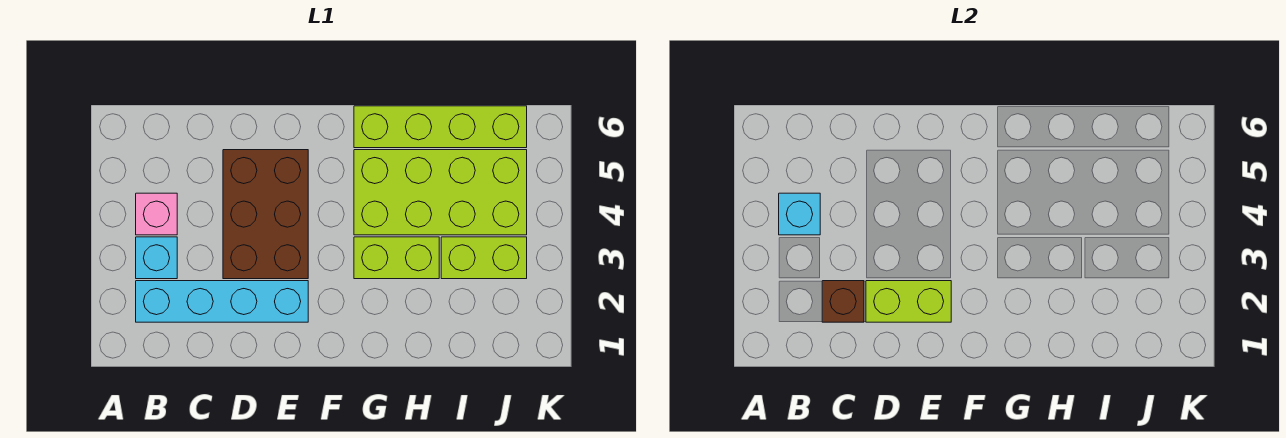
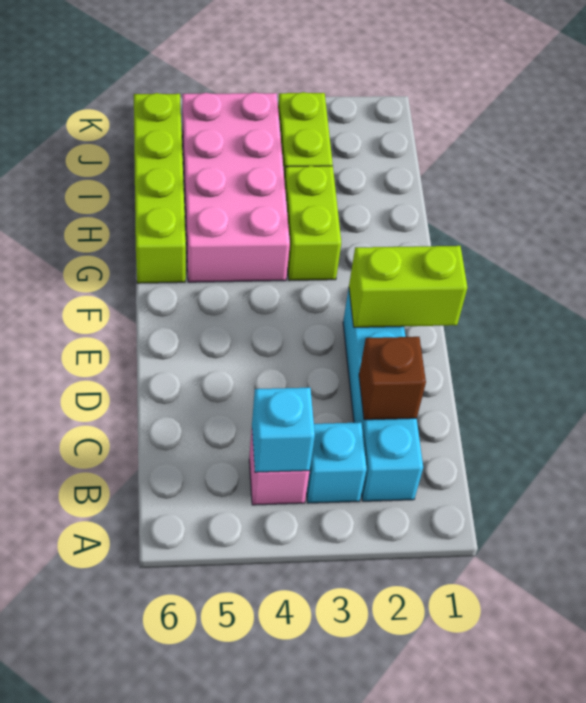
lime 1x2 brick [866,281,951,322] -> lime 1x2 brick turned to [349,246,467,327]
brown 2x3 brick [223,150,308,279] -> none
lime 2x4 brick [354,150,527,235] -> pink 2x4 brick [182,92,290,282]

